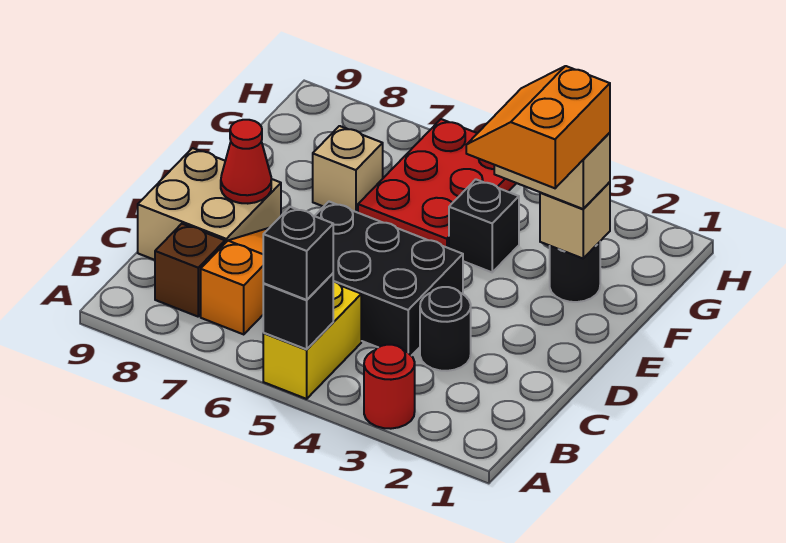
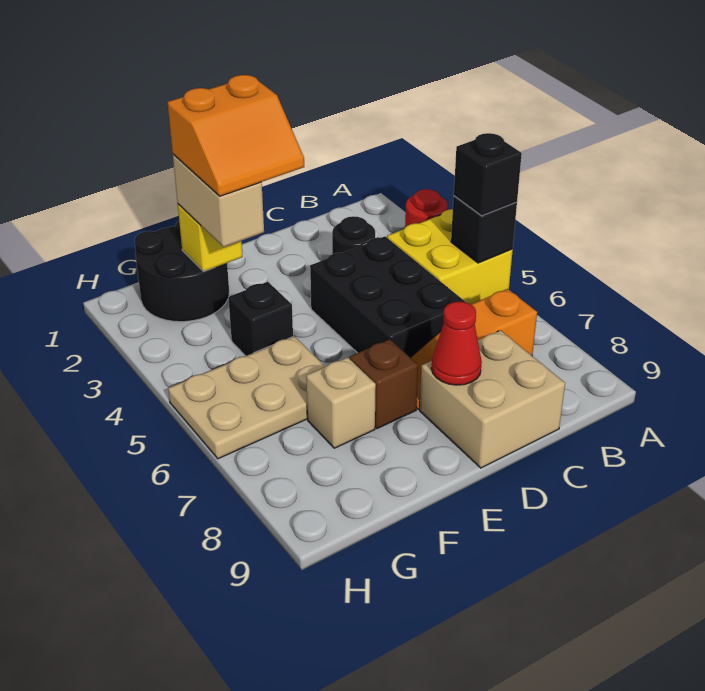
yellow 1x2 brick [263,281,361,399] -> yellow 2x2 brick [387,209,513,304]
brown 1x1 brick [155,224,225,317] -> brown 1x1 brick moved to [350,339,418,429]
black 1x1 round brick [550,242,600,302] -> black 2x2 round brick [135,221,229,322]
tan 1x1 brick [540,182,610,258] -> yellow 1x1 brick [178,204,243,271]
red 2x3 plate [358,119,516,248] -> tan 2x3 plate [168,336,325,459]

